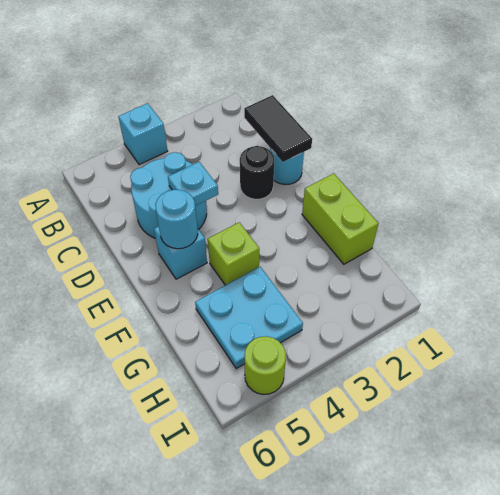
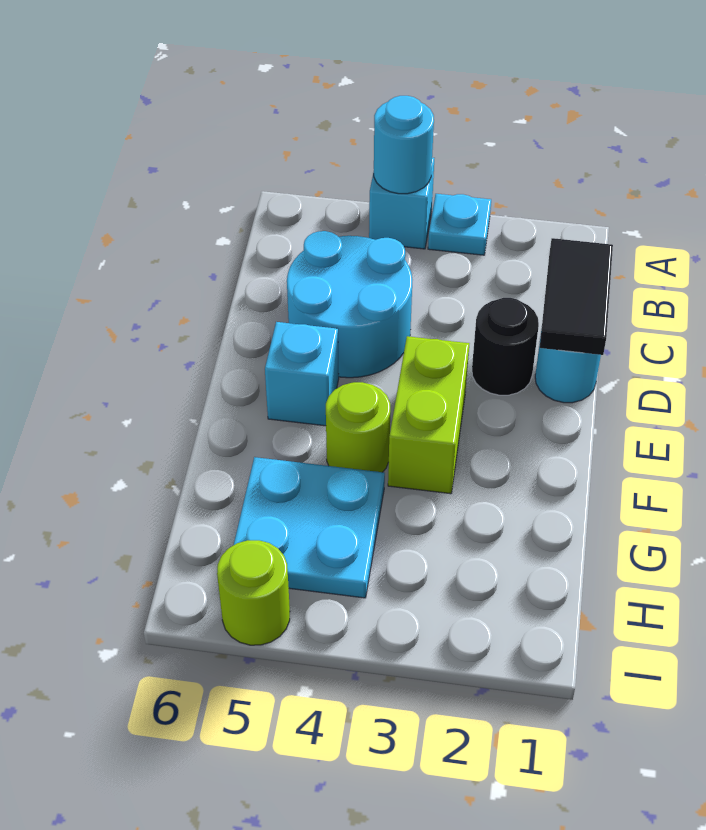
cyan 1x1 plate [168,162,218,206] -> cyan 1x1 plate moved to [428,194,491,255]
cyan 1x1 round brick [155,190,198,249] -> cyan 1x1 round brick moved to [374,96,434,194]
lime 1x2 brick [302,173,379,264] -> lime 1x2 brick moved to [388,336,469,494]
lime 1x1 brick [208,222,259,285] -> lime 1x1 round brick [326,382,390,472]

